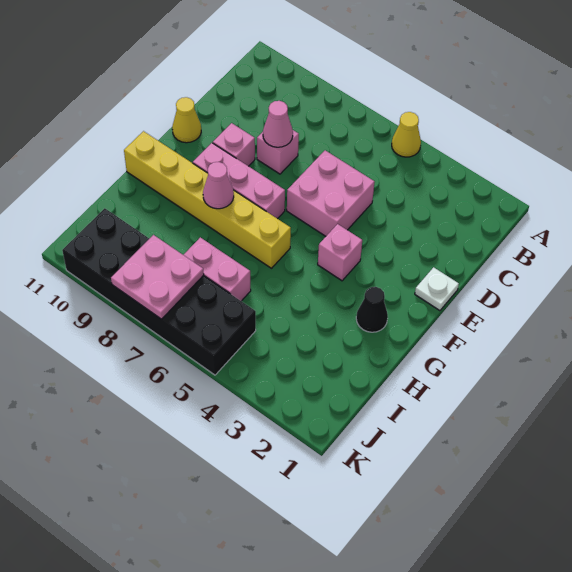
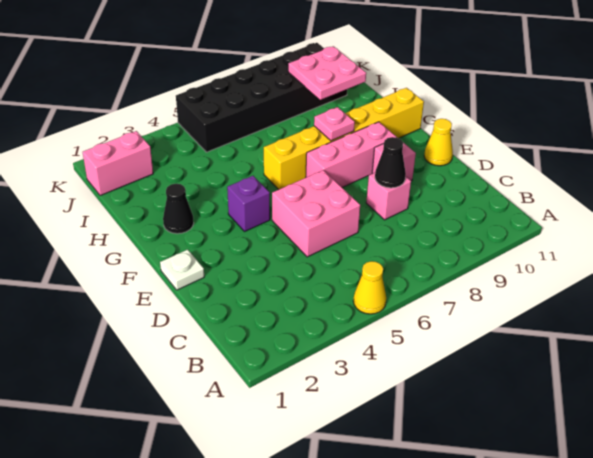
pink 1x1 cone [263,101,293,147] -> black 1x1 cone [375,137,406,188]
pink 1x1 brick [318,224,362,281] -> purple 1x1 brick [227,176,270,232]
pink 1x1 cone [203,162,234,209] -> pink 1x1 plate [314,107,355,141]
pink 1x2 brick [184,237,251,301] -> pink 1x2 brick moved to [83,131,153,196]
pink 2x2 plate [111,235,204,319] -> pink 2x2 plate moved to [288,46,366,100]

